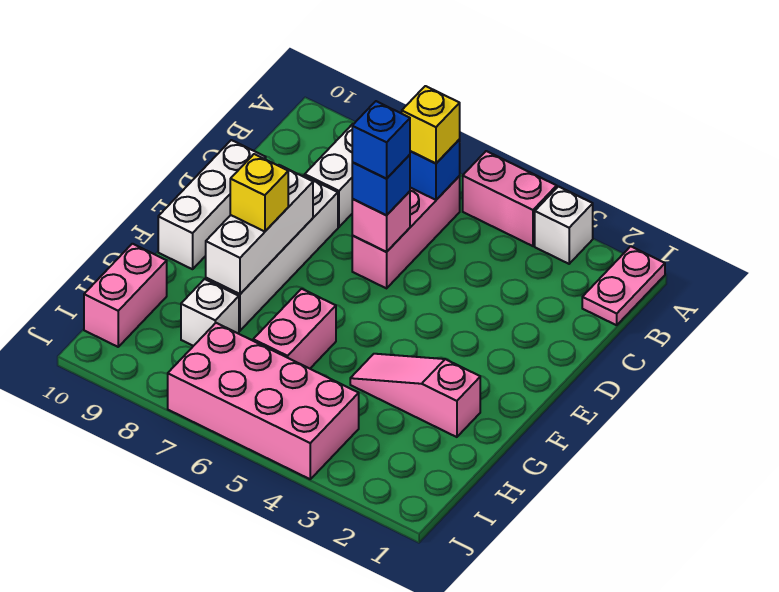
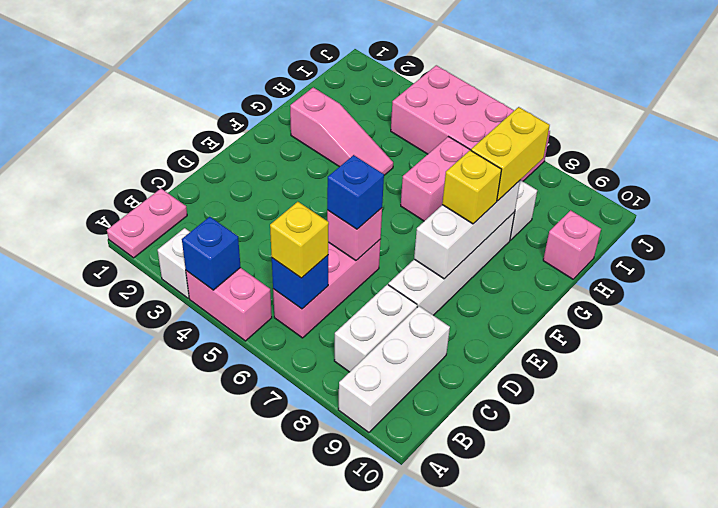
blue 1x1 brick [352,101,410,179] -> blue 1x1 brick moved to [182,217,240,290]
white 1x3 brick [158,140,266,269] -> white 1x3 brick moved to [338,306,450,432]
none -> yellow 1x2 brick [471,107,550,201]
pink 1x2 brick [84,244,167,347] -> pink 1x1 brick [543,210,601,279]

